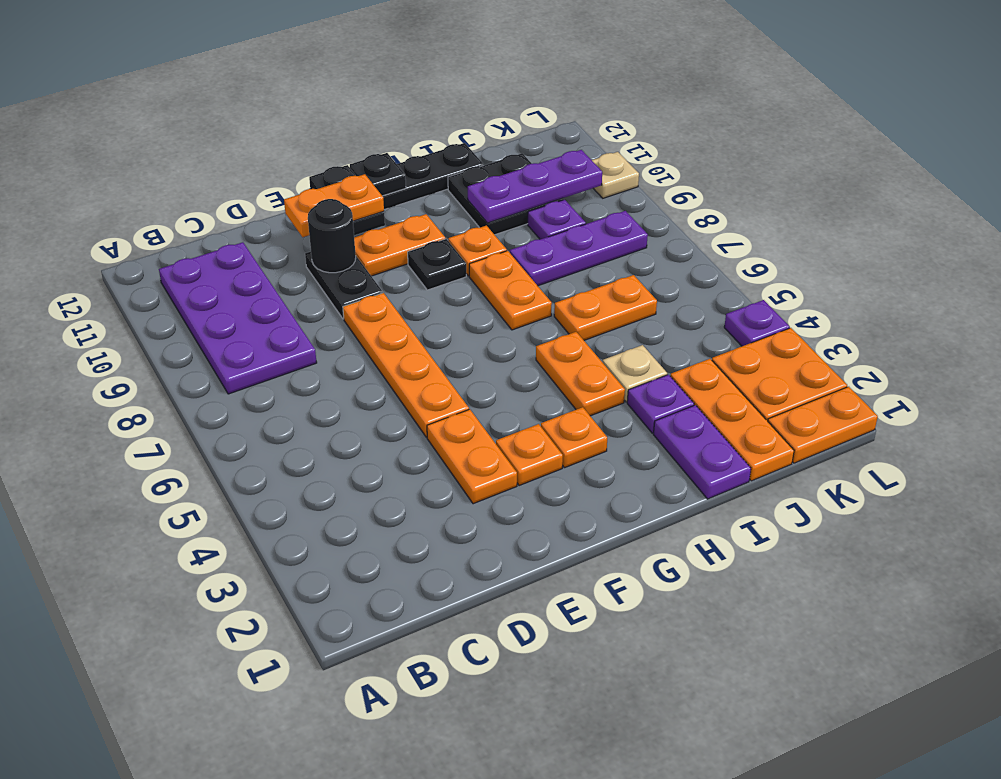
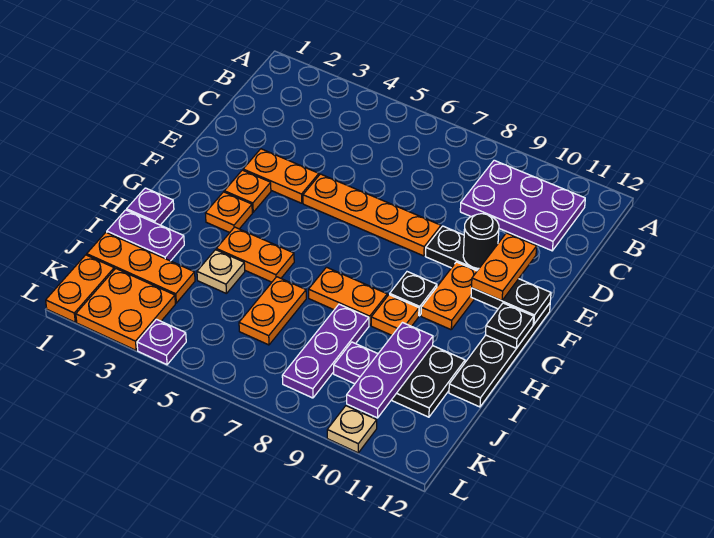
purple 2x4 plate [159,242,317,394] -> purple 2x3 plate [460,160,585,251]
purple 1x1 plate [627,375,694,433] -> purple 1x1 plate moved to [127,188,174,225]

